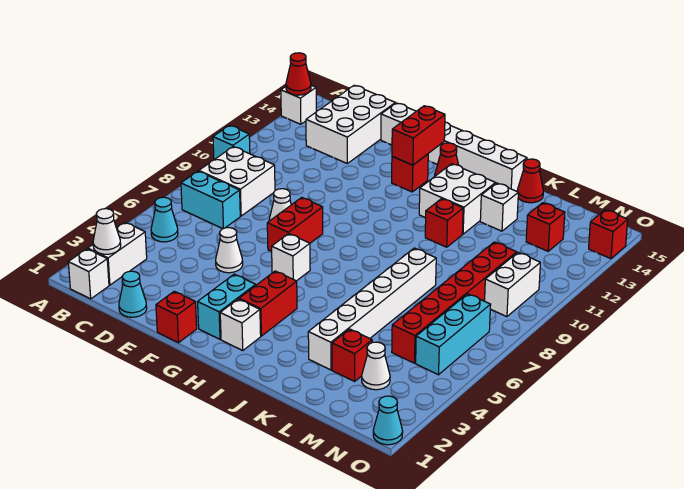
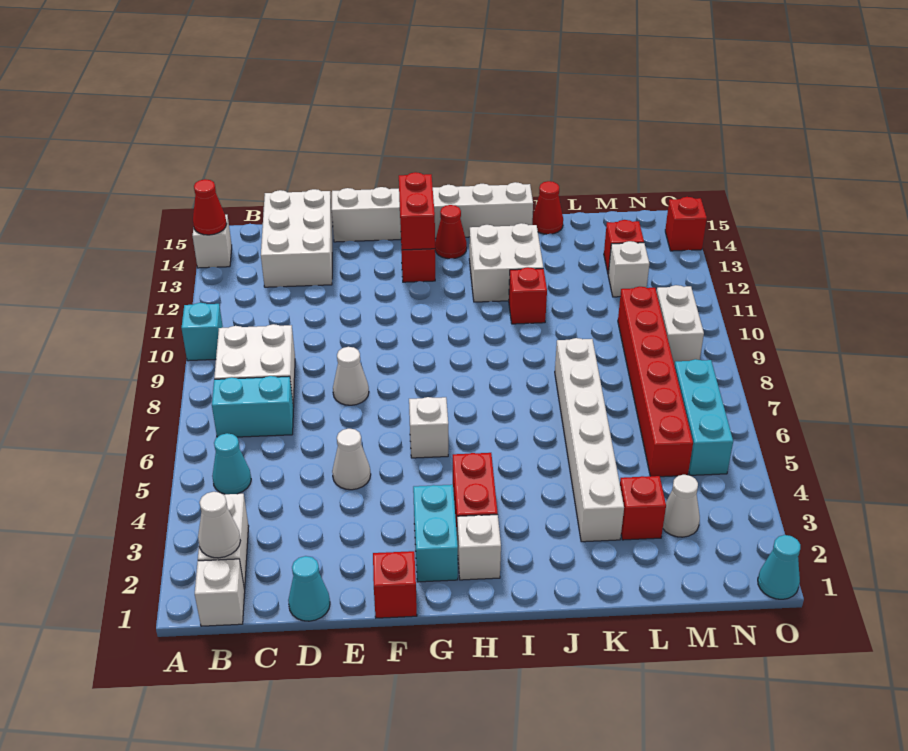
red 1x2 brick [267,197,323,251] -> none
white 1x1 brick [480,183,518,231] -> white 1x1 brick moved to [608,241,649,297]

